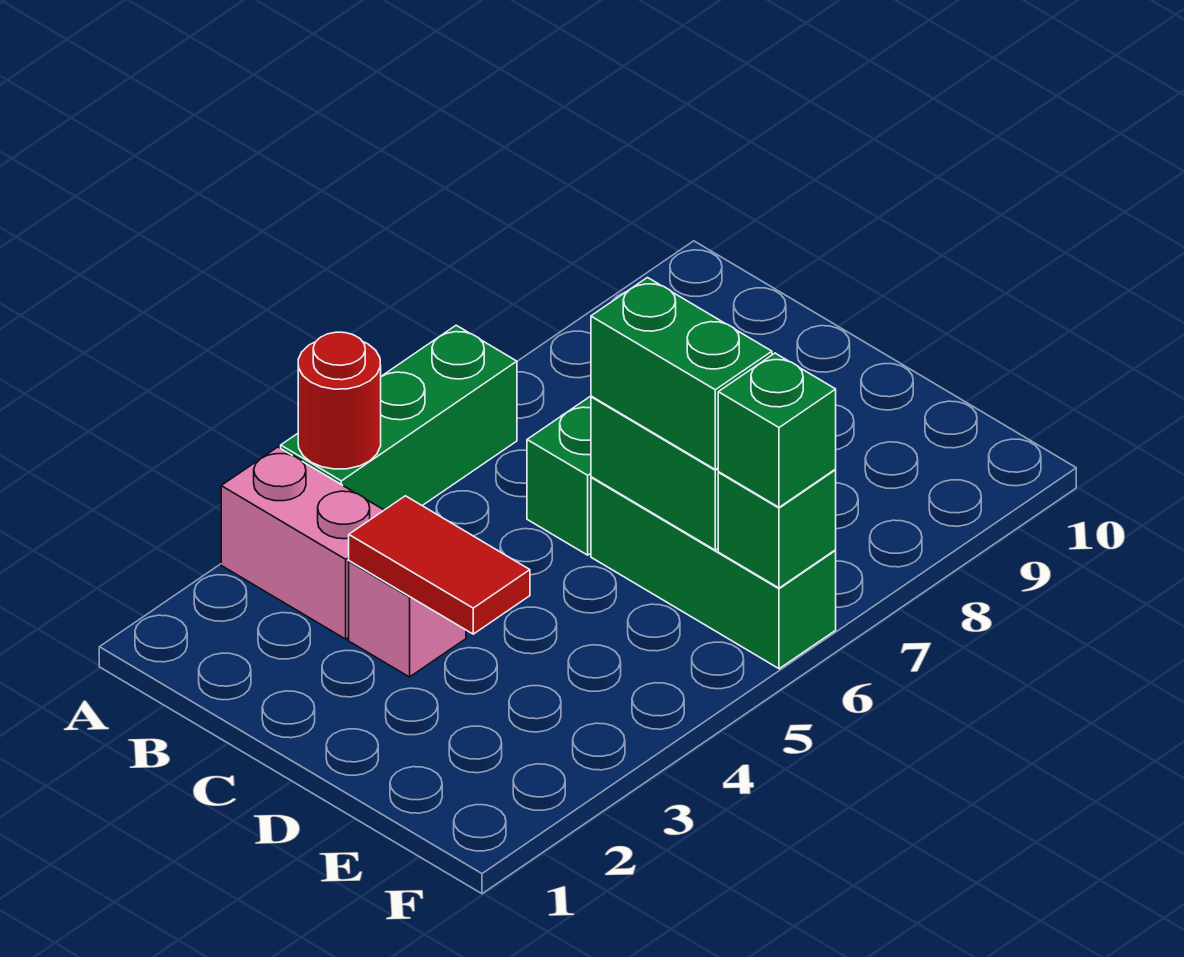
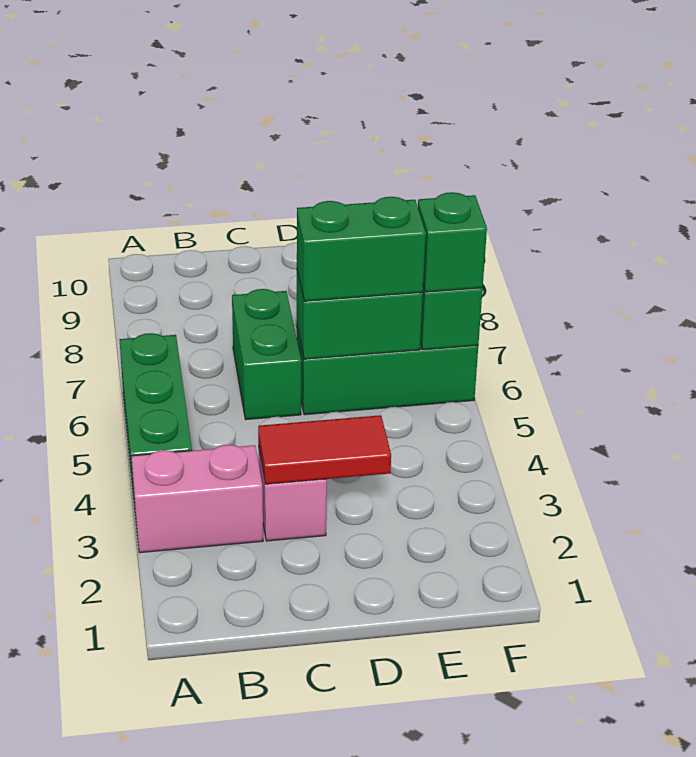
red 1x1 round brick [298,332,381,469] -> none

